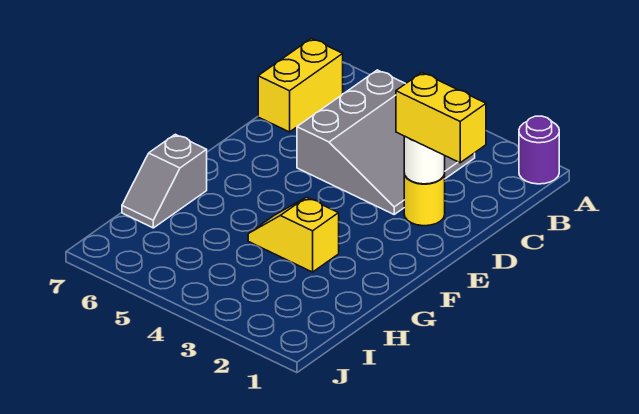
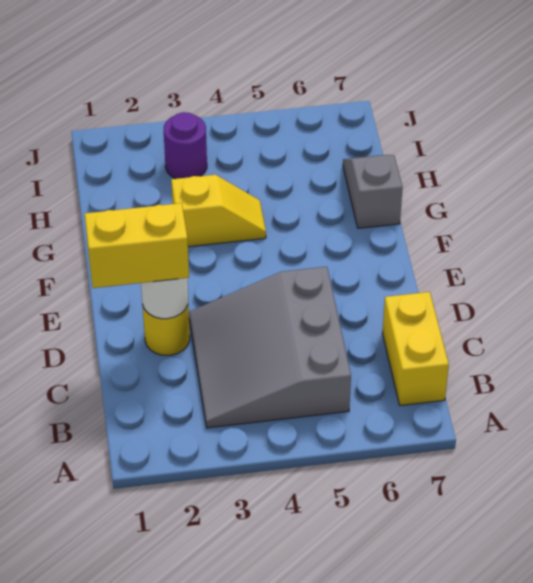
purple 1x1 round brick [519,116,559,184] -> purple 1x1 round brick moved to [164,112,207,179]

